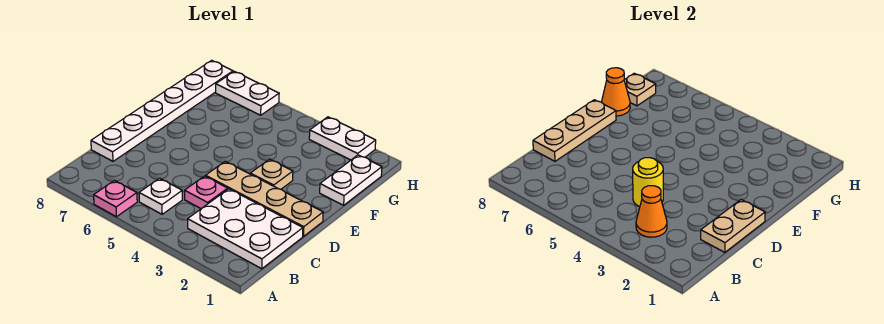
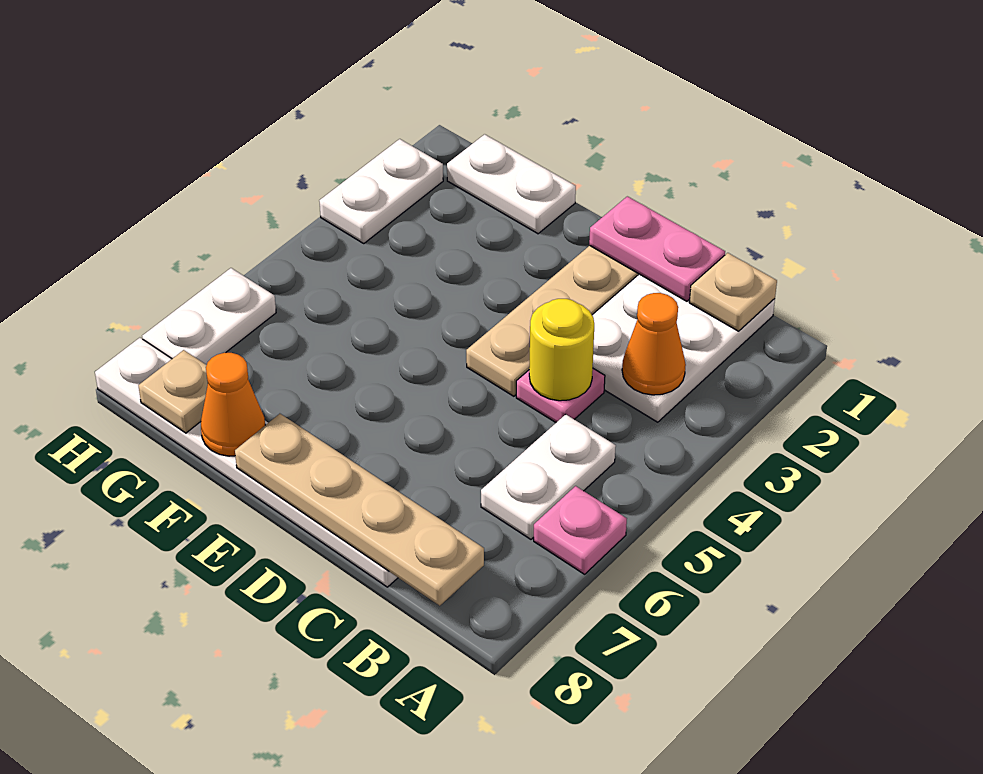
white 1x1 plate [139,178,182,214] -> white 1x2 plate [481,414,616,539]
tan 1x2 plate [701,200,765,252] -> pink 1x2 plate [589,196,725,301]
tan 1x3 plate [533,100,616,161] -> tan 1x4 plate [235,414,484,606]
tan 1x1 plate [250,159,293,189] -> tan 1x1 plate moved to [689,253,777,331]

